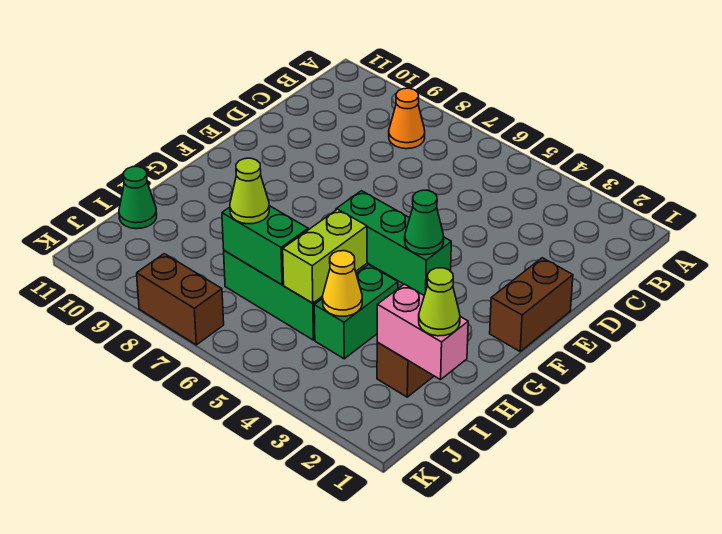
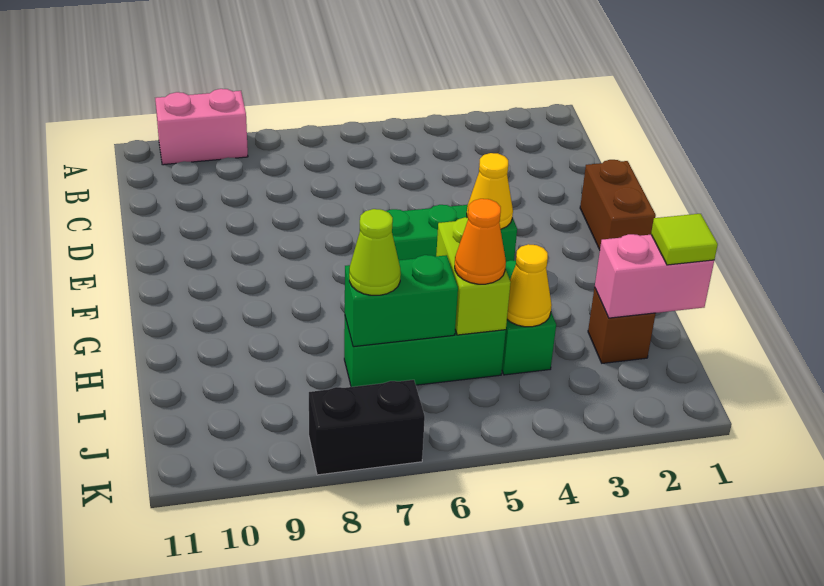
none -> pink 1x2 brick [155,89,248,165]
orange 1x1 cone [389,88,425,149] -> orange 1x1 cone moved to [455,199,506,284]
green 1x1 cone [405,190,444,255] -> yellow 1x1 cone [467,153,513,229]
lime 1x1 cone [419,268,460,336] -> lime 1x1 tile [651,214,718,265]
green 1x1 cone [119,167,157,229] -> none
brown 1x2 brick [137,254,224,345] -> black 1x2 brick [309,380,425,475]

